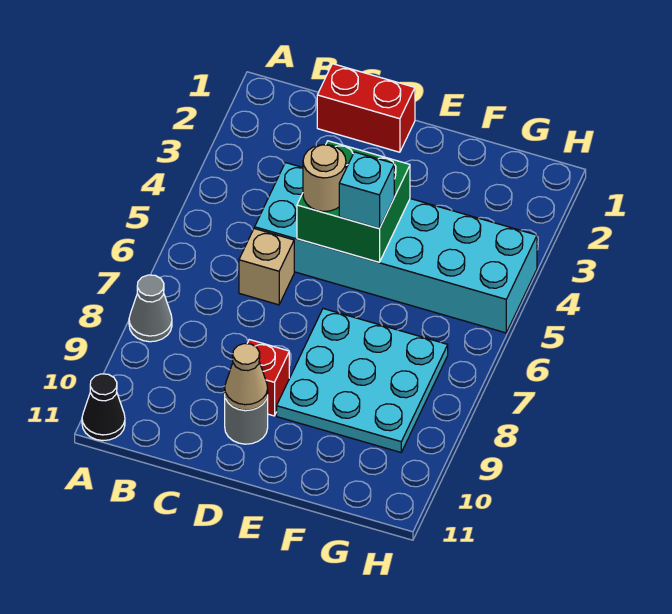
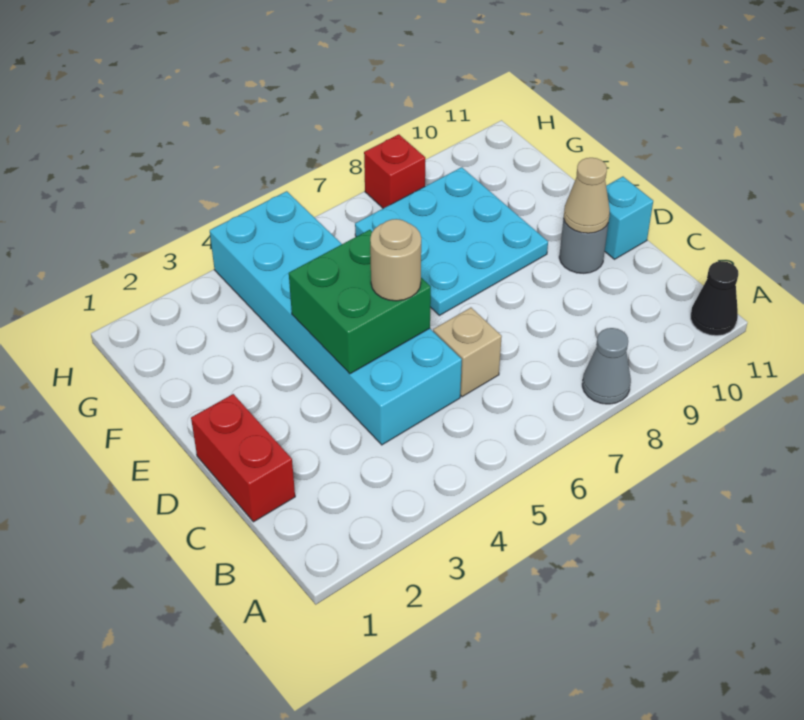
red 1x1 brick [247,340,289,416] -> red 1x1 brick moved to [364,134,425,208]
cyan 1x1 brick [339,152,394,229] -> cyan 1x1 brick moved to [605,177,653,259]

